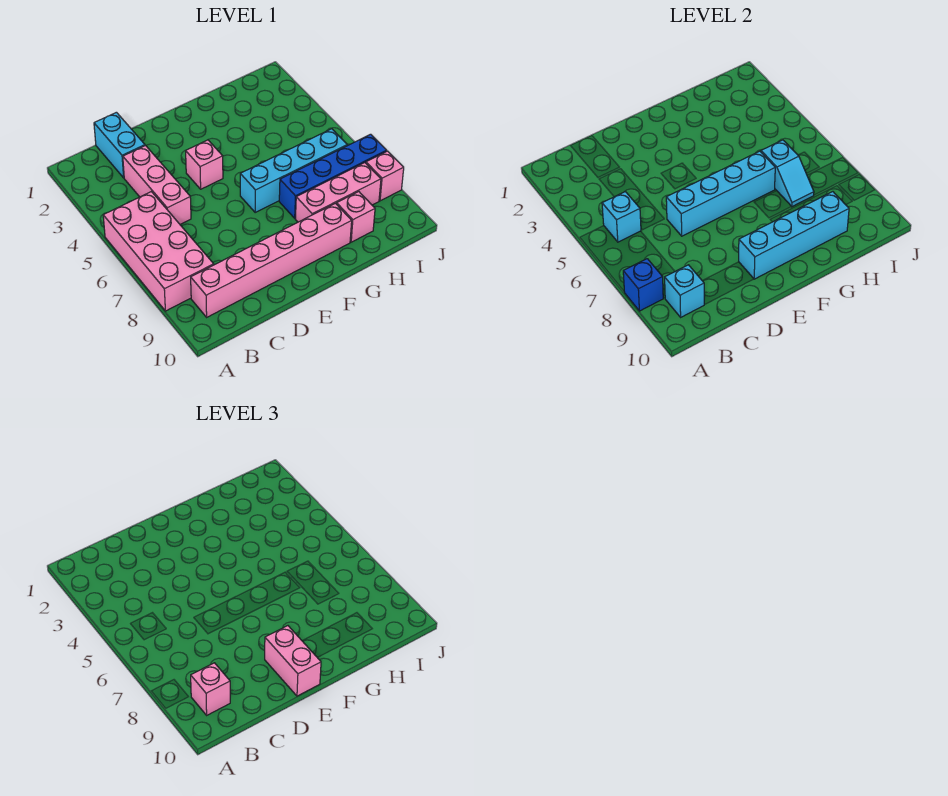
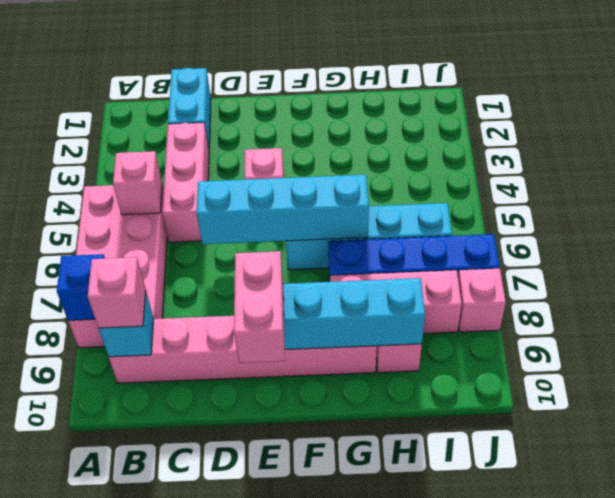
cyan 1x1 brick [602,192,641,242] -> pink 1x1 brick [113,151,162,215]
cyan 1x2 slope [761,140,814,207] -> none

